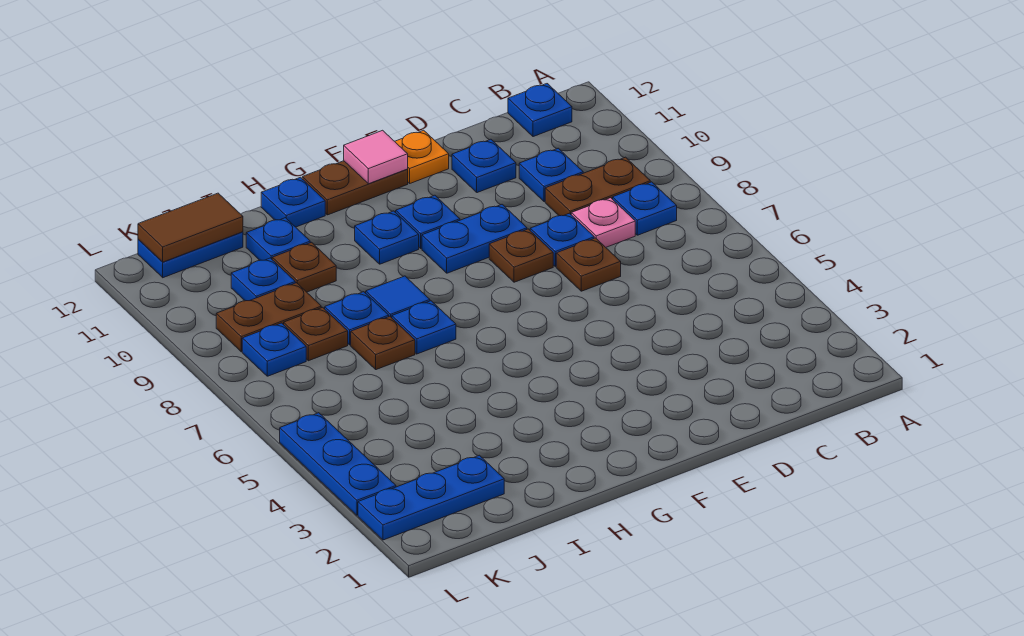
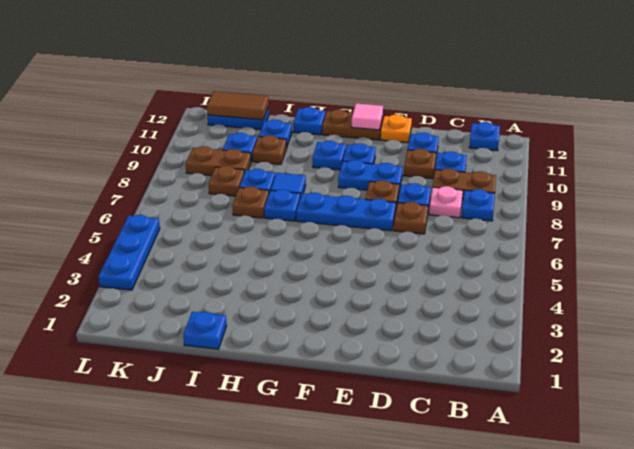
none -> brown 1x1 plate [404,149,436,179]
blue 1x3 plate [358,455,504,540] -> blue 1x3 plate moved to [296,193,396,231]
blue 1x1 plate [242,323,306,376] -> blue 1x1 plate moved to [183,312,227,349]

